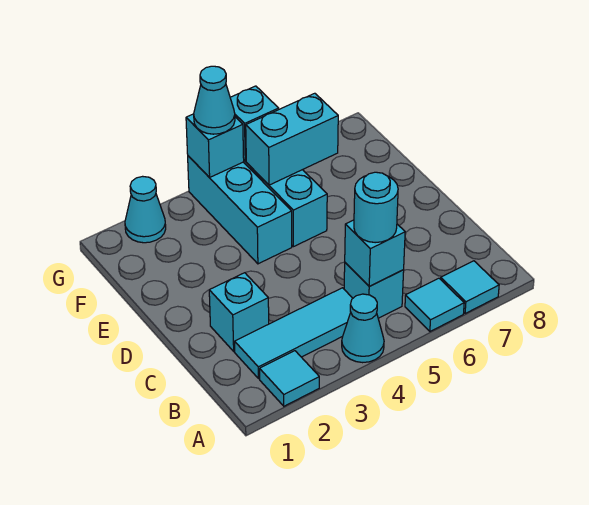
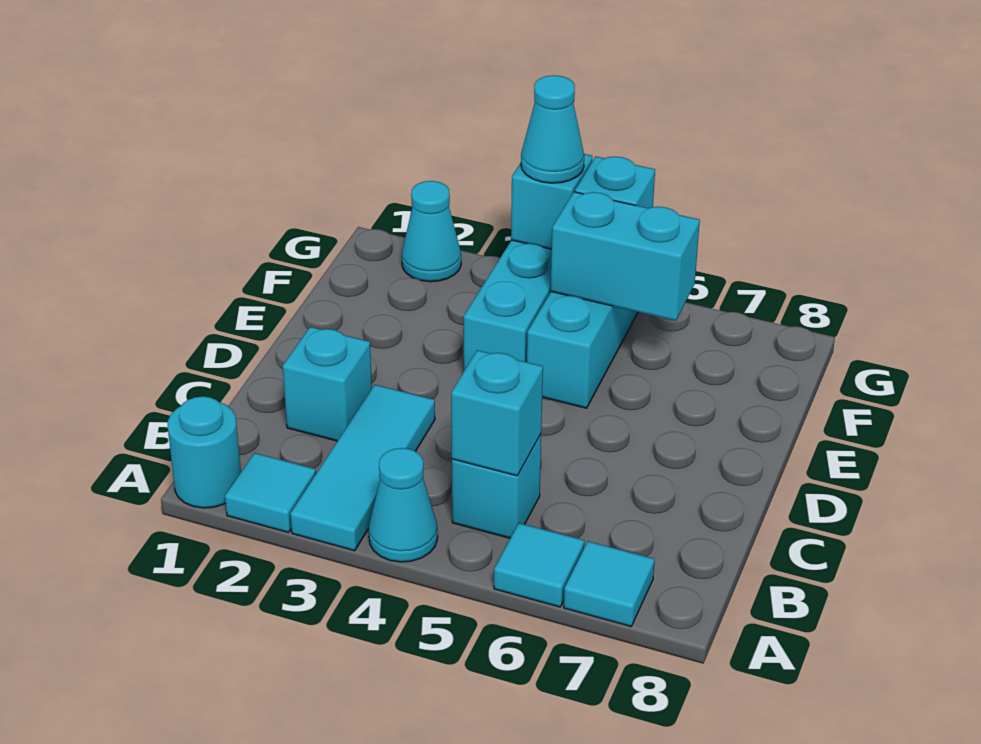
cyan 1x3 tile [235,288,353,379] -> cyan 1x3 tile turned to [290,385,435,551]
cyan 1x1 round brick [354,172,398,243] -> cyan 1x1 round brick moved to [168,396,241,508]

